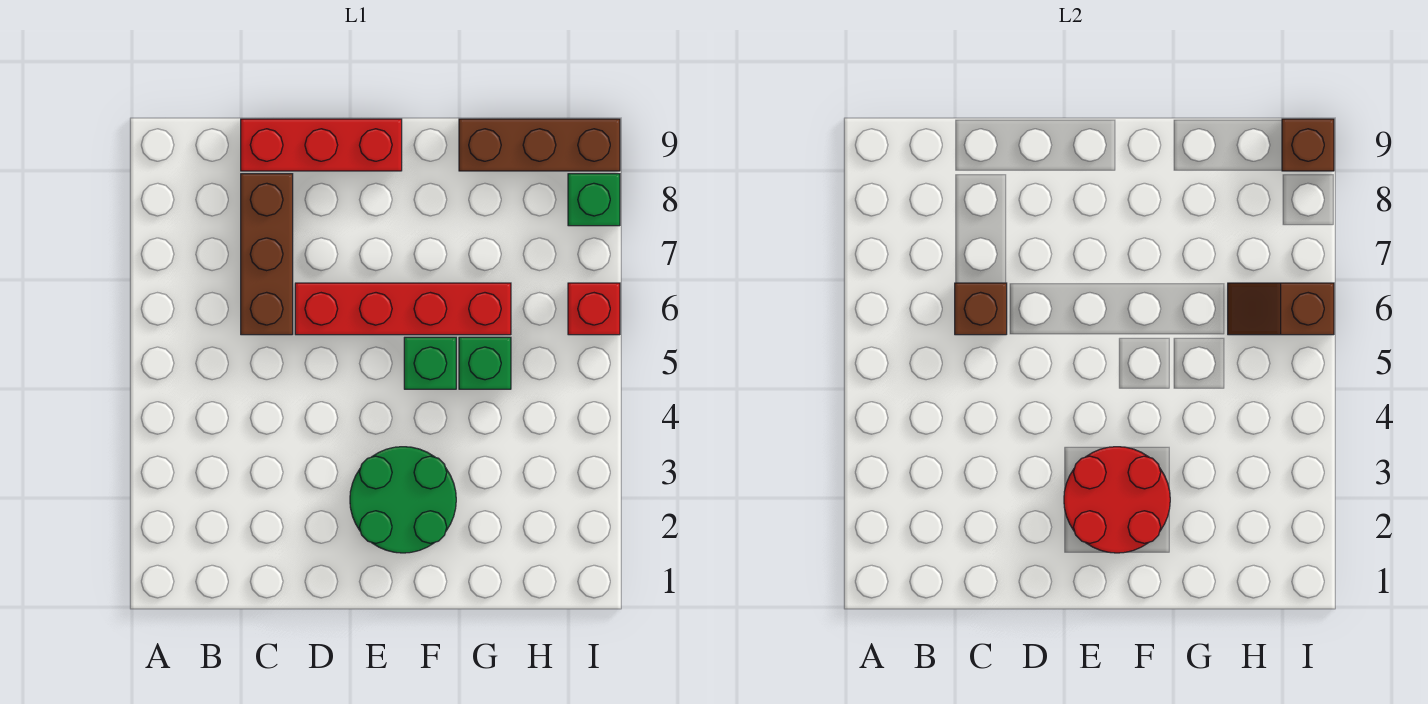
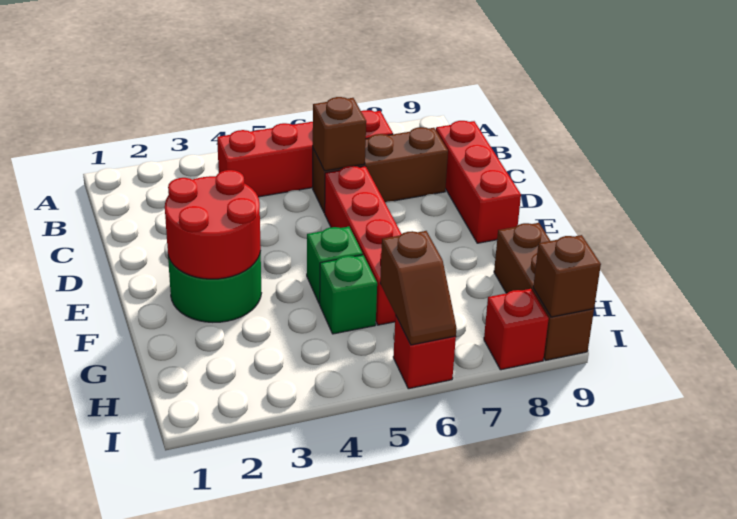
none -> red 1x4 brick [217,110,393,197]
brown 1x2 slope [1228,283,1334,335] -> brown 1x2 slope turned to [380,231,457,345]
green 1x1 brick [568,174,620,226] -> red 1x1 brick [484,289,549,370]

